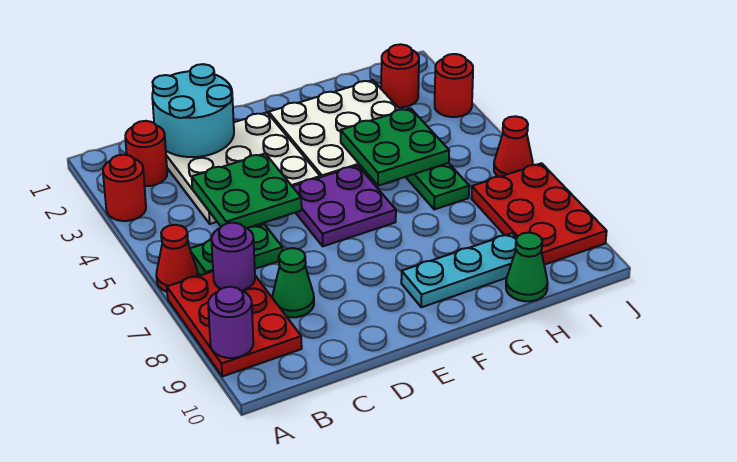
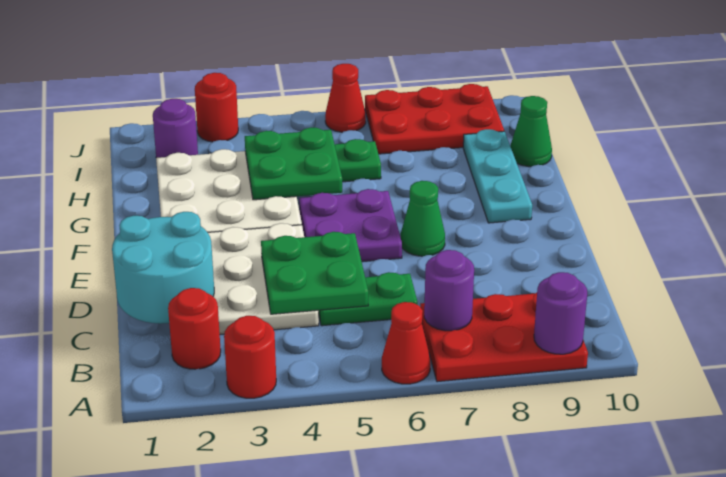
green 1x2 plate [190,224,282,275] -> green 1x2 plate turned to [318,272,418,326]
green 1x1 cone [273,248,314,317] -> green 1x1 cone moved to [401,181,445,256]
red 1x1 round brick [381,44,419,107] -> purple 1x1 round brick [153,99,198,158]

